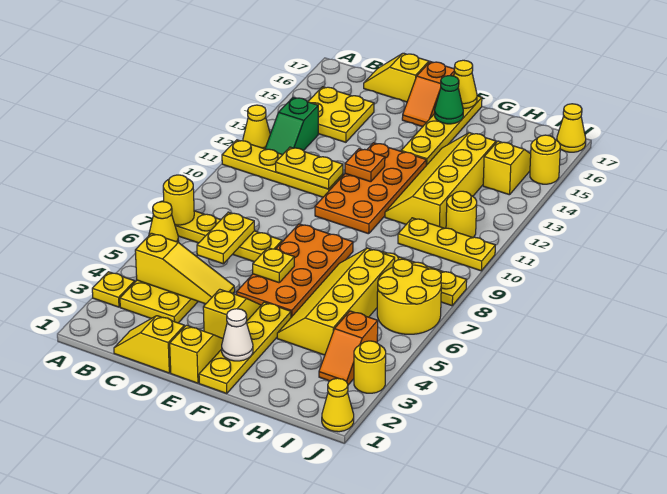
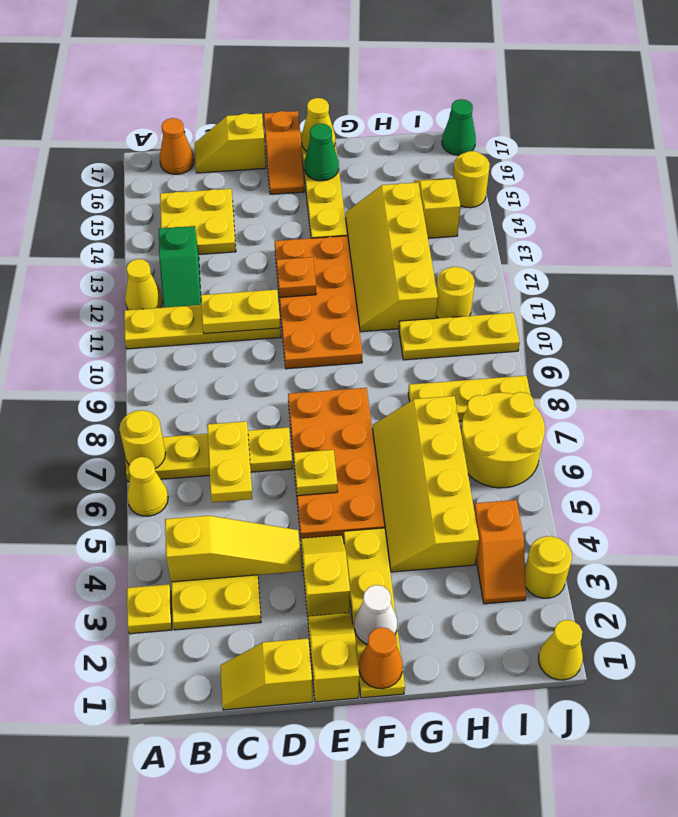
none -> orange 1x1 cone [160,118,194,174]
none -> orange 1x1 cone [359,627,403,689]
yellow 1x1 cone [557,104,586,152] -> green 1x1 cone [442,99,476,155]

